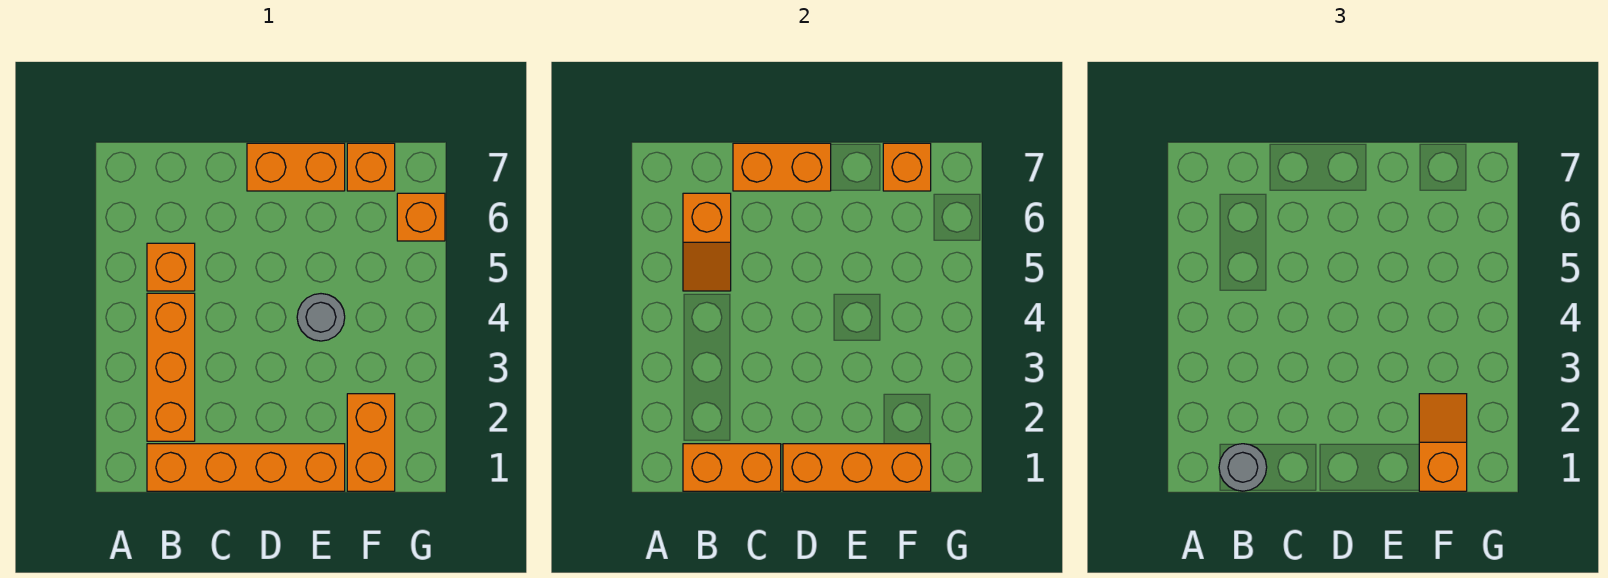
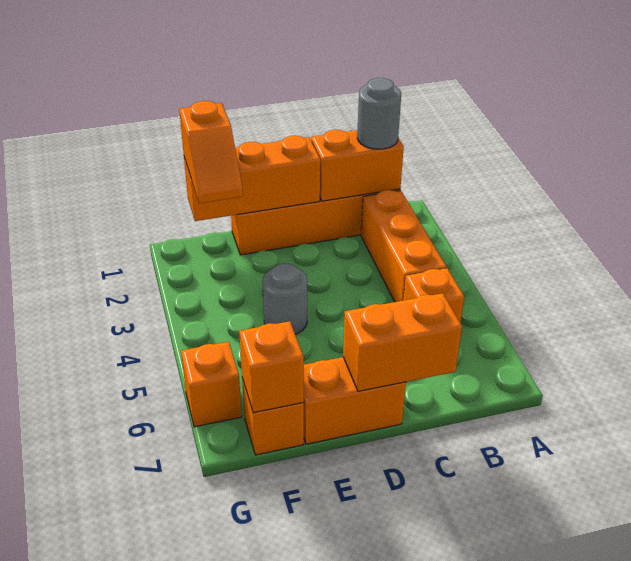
orange 1x2 slope [683,193,731,291] -> none
orange 1x2 brick [347,394,395,491] -> none

